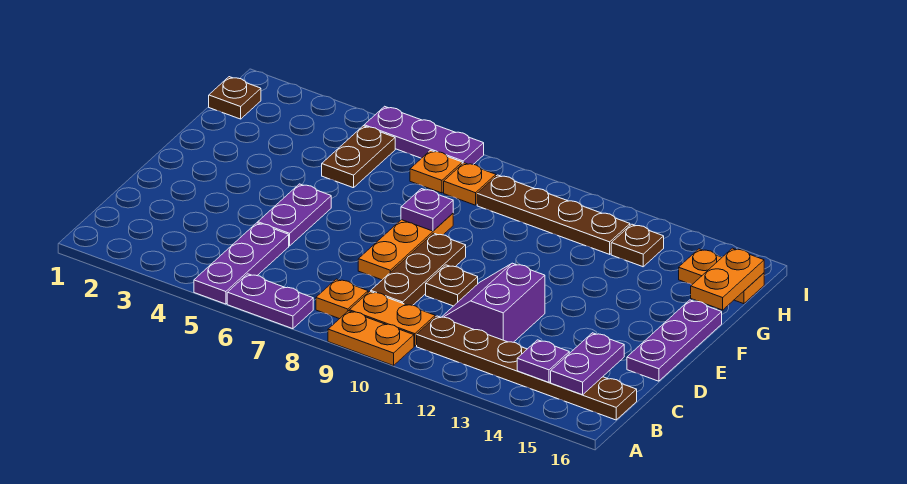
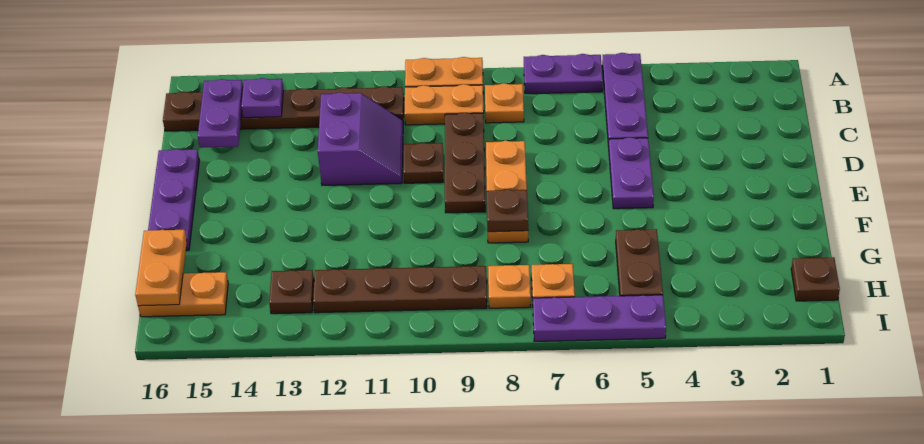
purple 1x1 plate [401,189,453,231] -> brown 1x1 plate [487,190,528,232]

